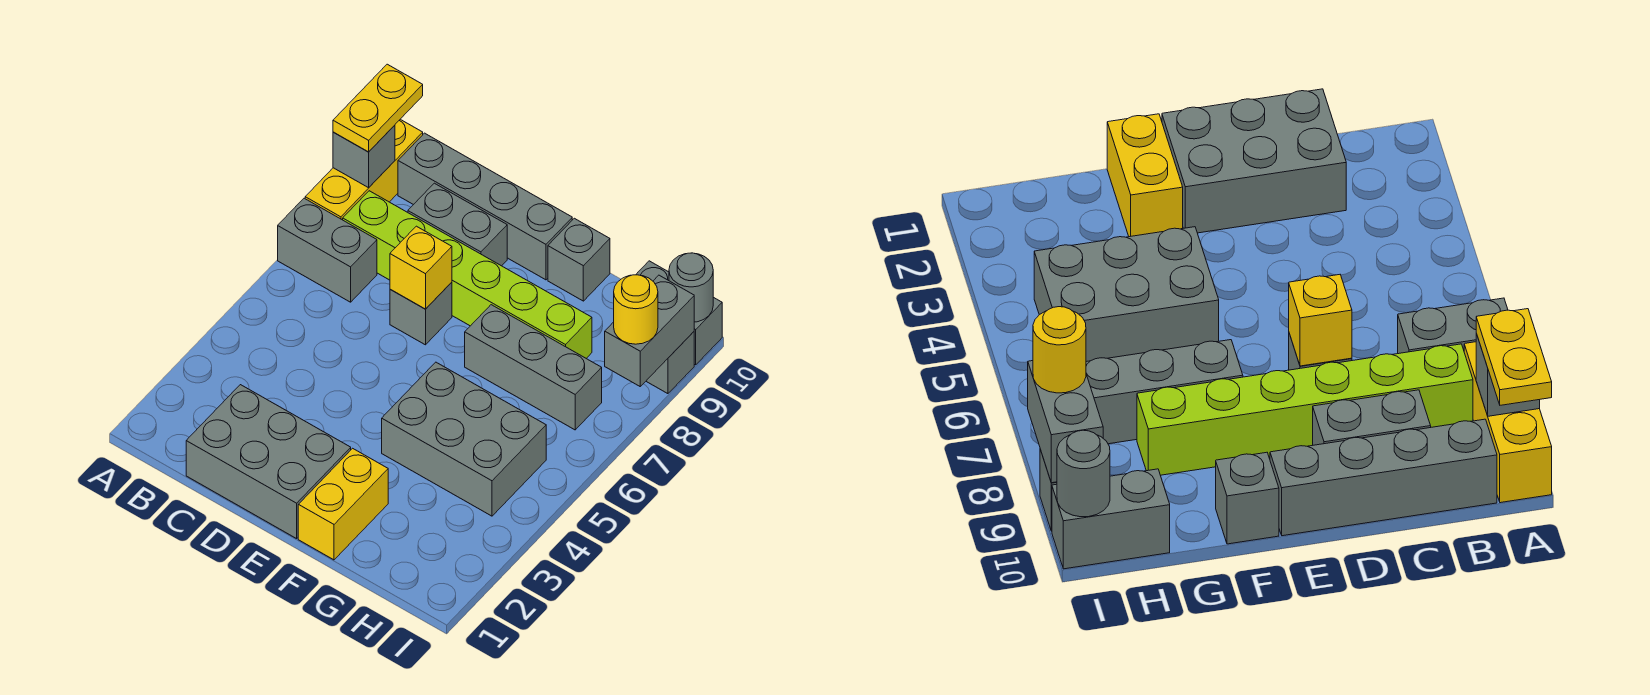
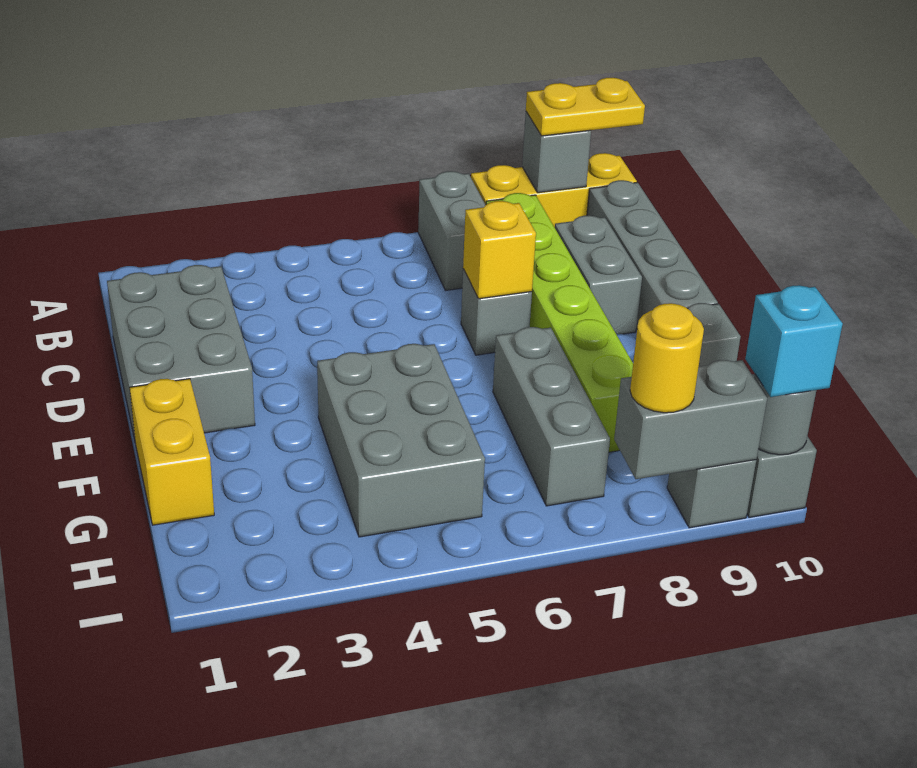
yellow 1x2 brick [298,448,388,560] -> yellow 1x2 brick turned to [130,379,214,525]
none -> cyan 1x1 brick [745,285,843,397]

